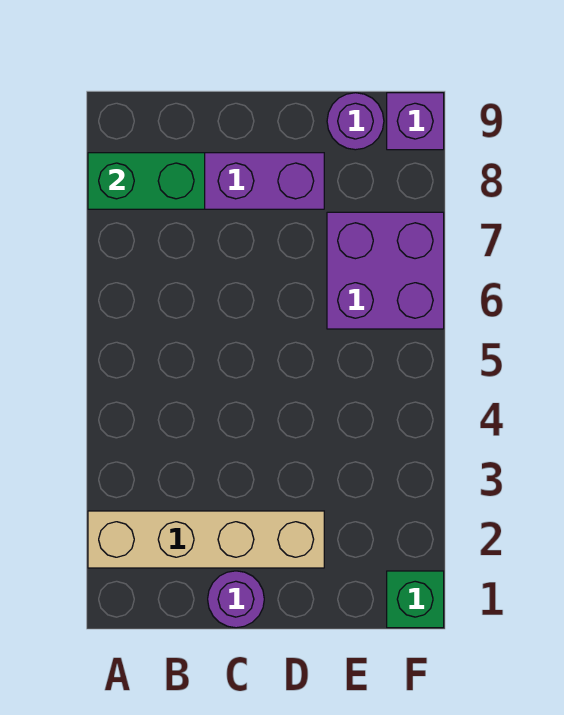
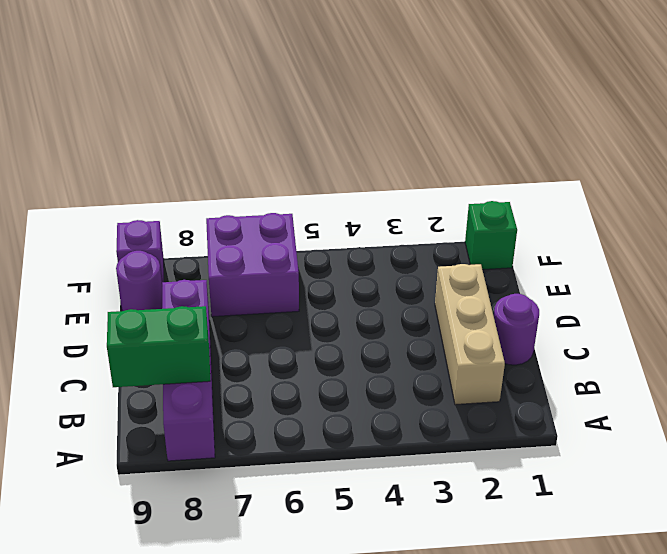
tan 1x4 brick [88,511,324,568] -> tan 1x3 brick [435,264,505,405]
green 1x2 brick [88,153,205,209] -> green 1x2 brick turned to [107,306,210,387]

